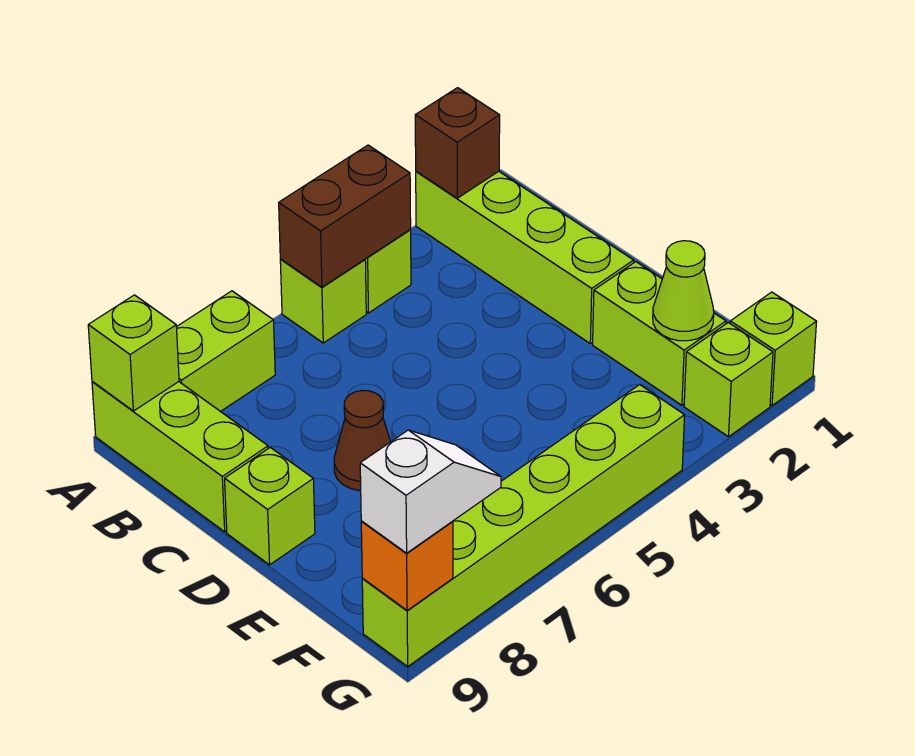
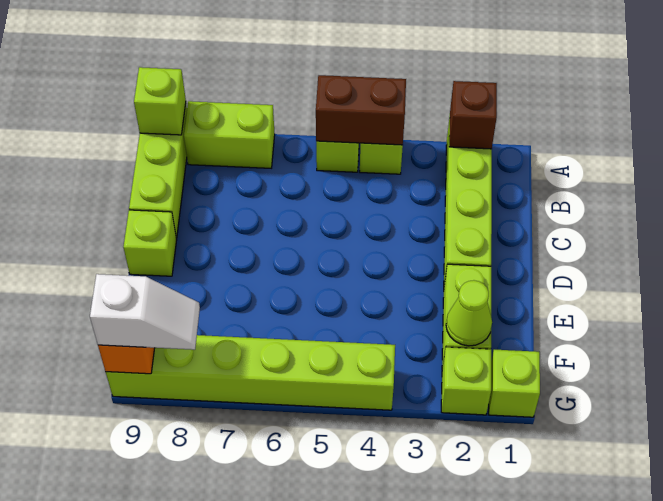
brown 1x1 cone [334,390,390,491] -> none

